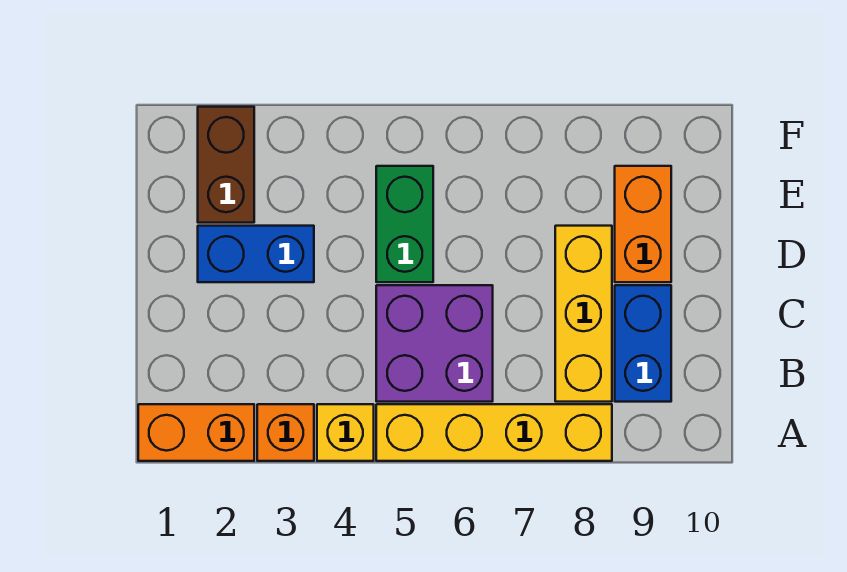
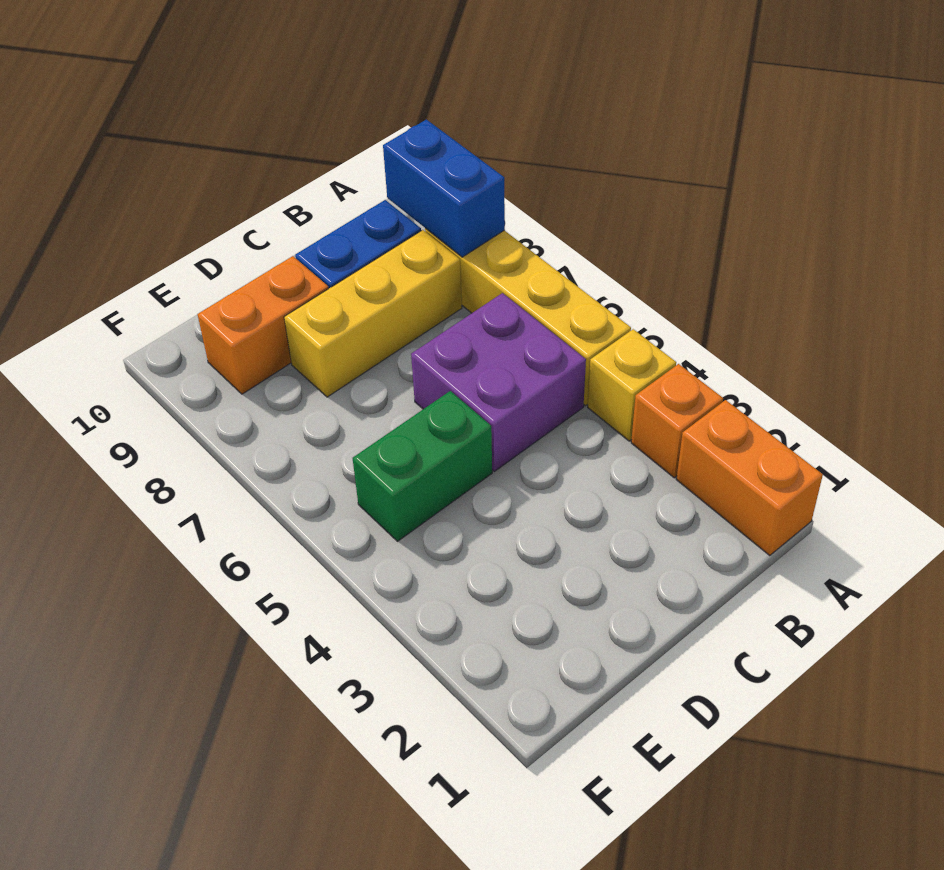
blue 1x2 brick [198,226,314,282] -> blue 1x2 brick moved to [383,120,505,257]
brown 1x2 brick [198,107,254,223] -> none

